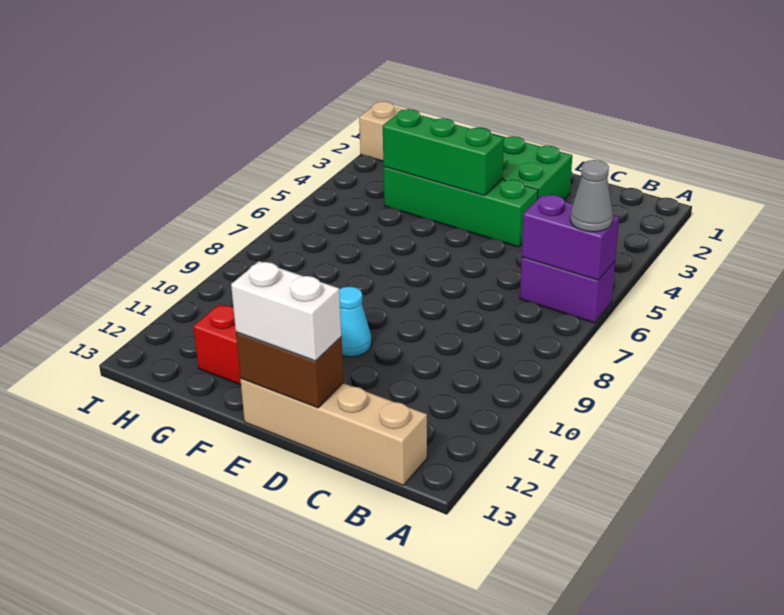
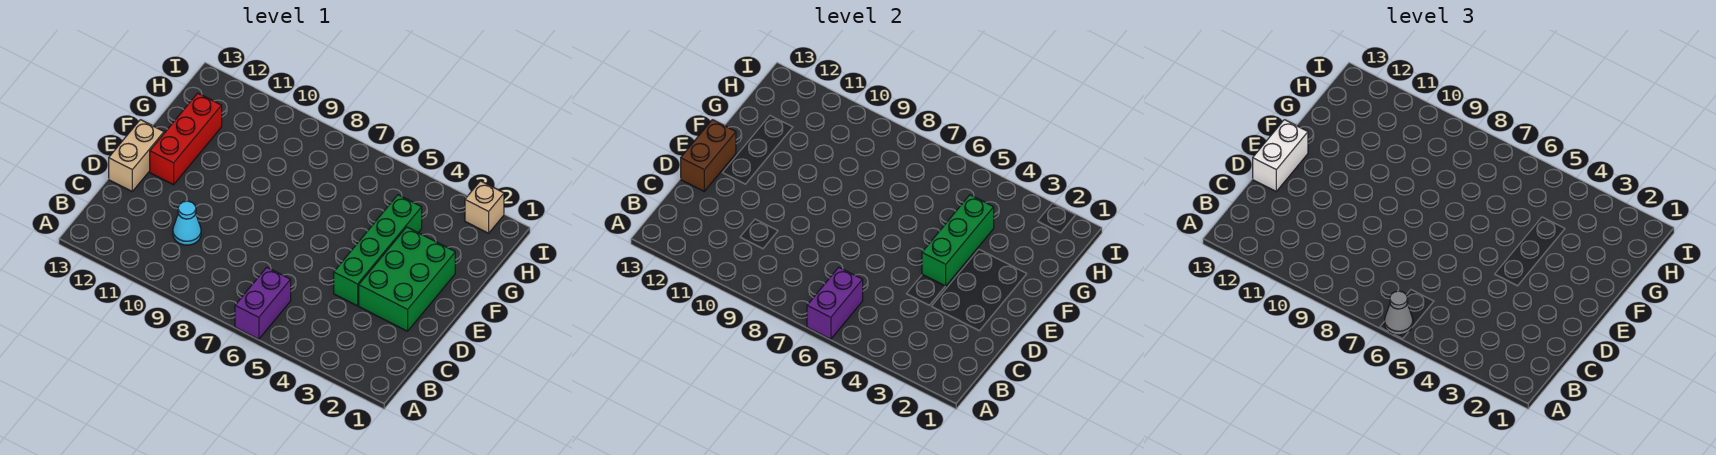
tan 1x4 brick [240,379,427,485] -> tan 1x2 brick [109,120,164,191]
cyan 1x1 cone [339,286,372,357] -> cyan 1x1 cone moved to [173,201,201,245]

